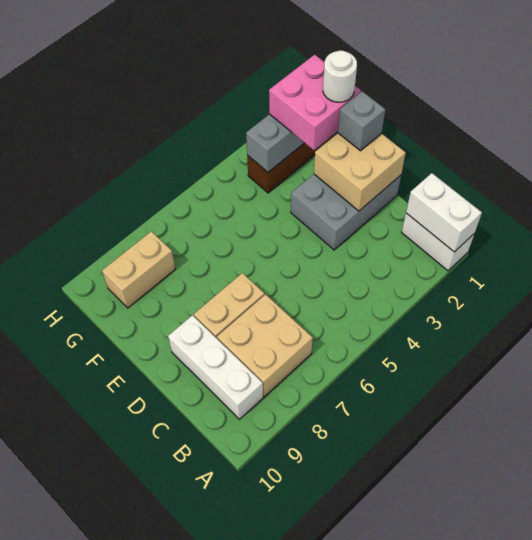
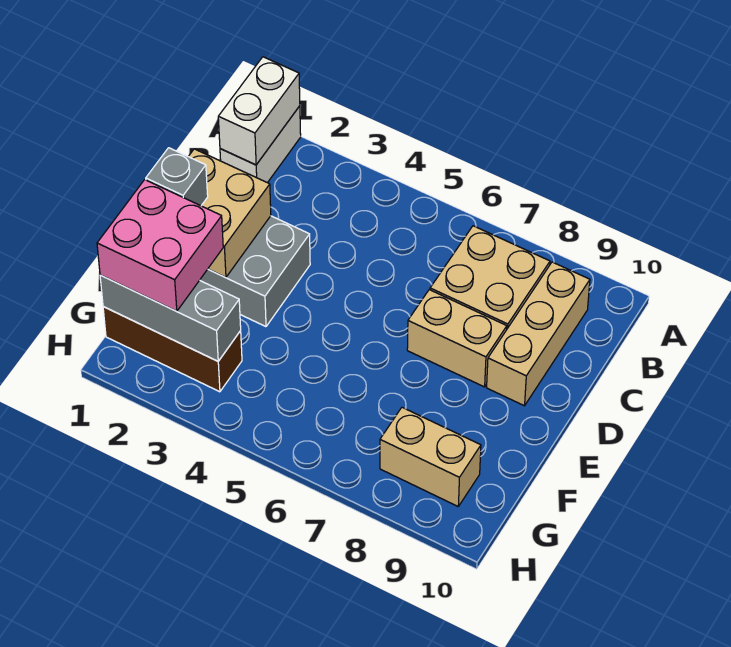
white 1x3 brick [168,315,263,419] -> tan 1x3 brick [487,262,590,406]
white 1x1 round brick [323,51,357,102] -> none

